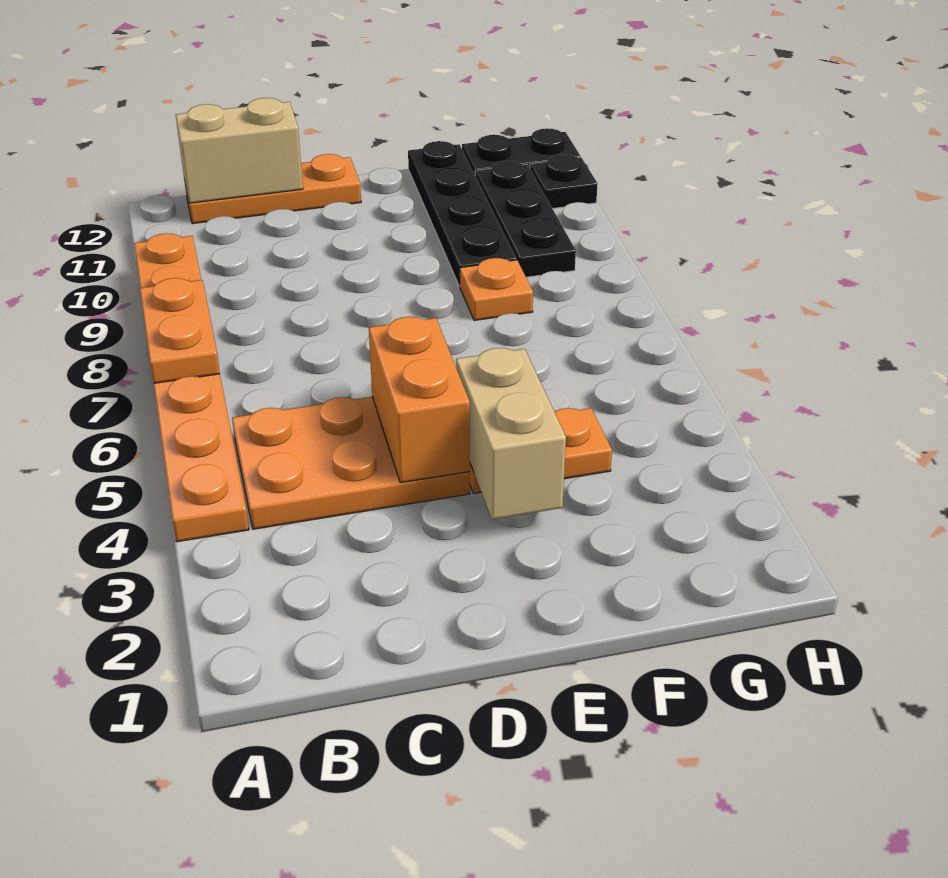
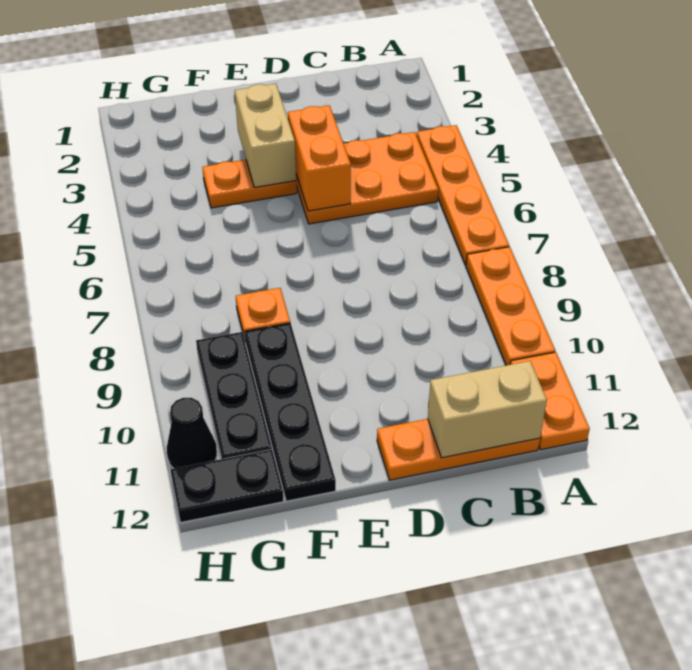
orange 1x2 plate [140,278,220,383] -> orange 1x2 plate moved to [510,352,590,450]
black 1x1 plate [530,154,598,208] -> black 1x1 cone [167,398,217,468]

